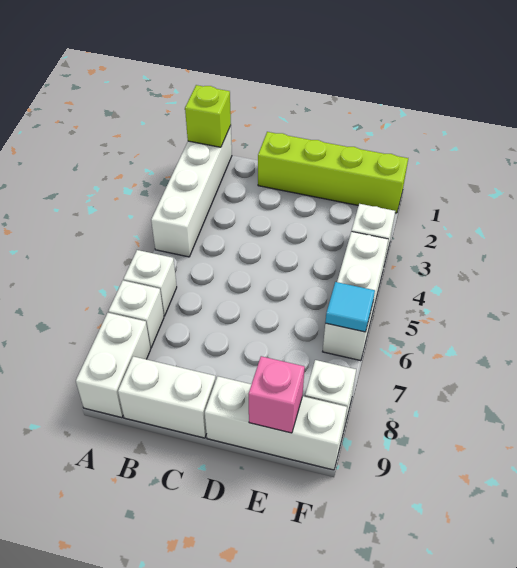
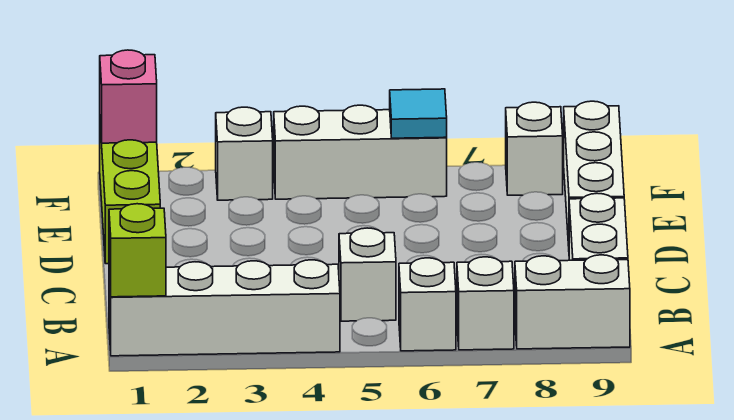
none -> white 1x1 brick [339,228,396,321]
lime 1x4 brick [258,132,408,213] -> lime 1x3 brick [100,126,160,264]
pink 1x1 brick [249,356,305,433] -> pink 1x1 brick moved to [100,50,157,143]

